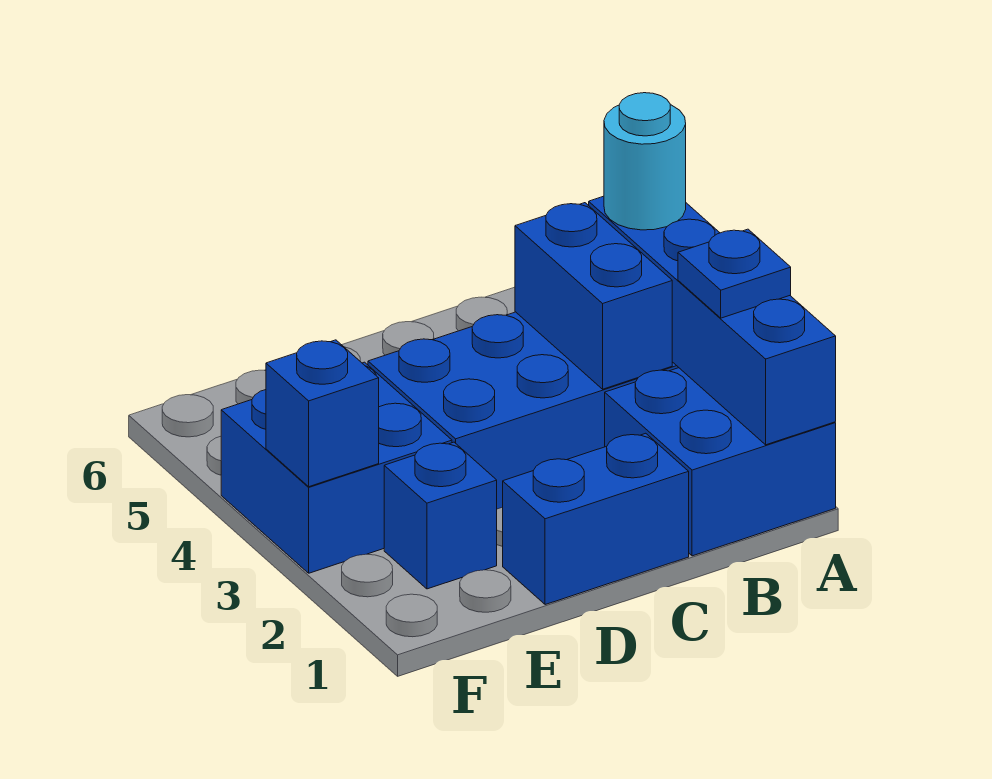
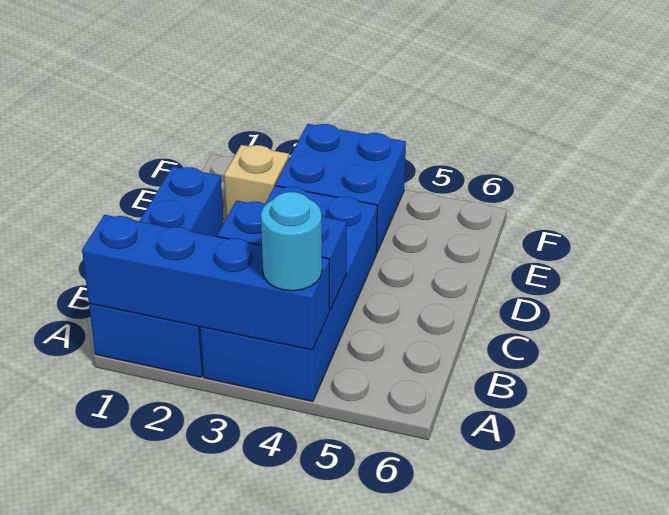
blue 1x1 plate [678,229,791,318] -> none
blue 1x1 brick [384,442,497,589] -> tan 1x1 brick [224,145,289,218]
blue 1x1 brick [266,340,379,487] -> none

